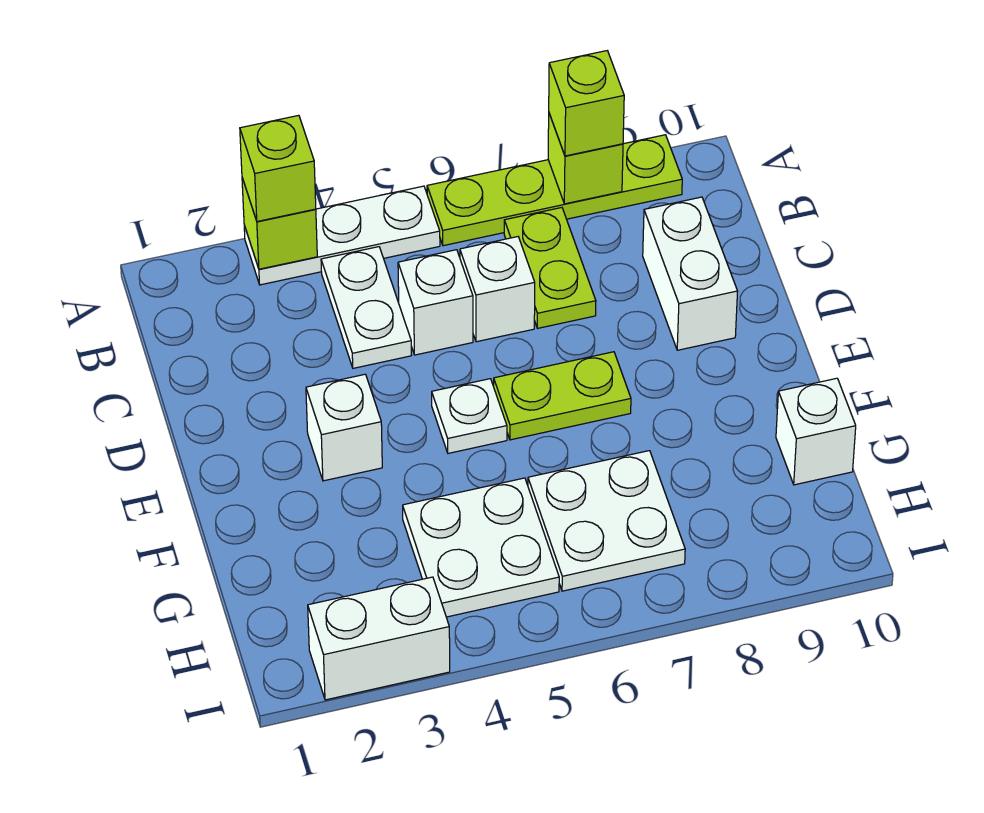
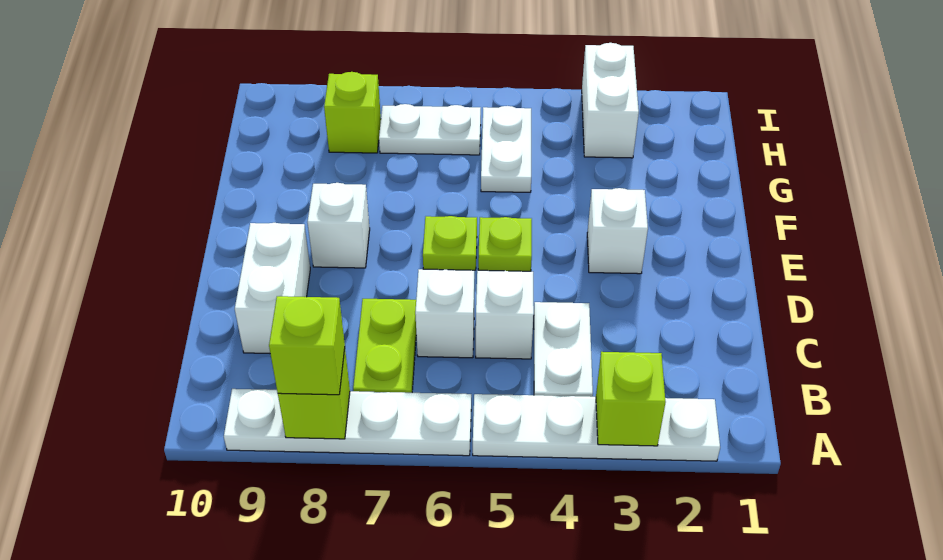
white 1x3 plate [244,186,440,285] -> white 1x4 plate [473,394,720,461]
lime 1x1 brick [240,115,316,221] -> lime 1x1 brick moved to [324,72,381,153]
lime 1x4 plate [427,135,682,246] -> white 1x4 plate [224,389,471,456]
white 1x1 plate [432,379,507,453] -> lime 1x1 plate [478,217,532,271]
lime 1x2 plate [494,352,631,440] -> lime 1x1 plate [423,216,477,270]
white 2x2 plate [403,478,559,617] -> white 1x2 plate [481,106,531,192]
white 2x2 plate [528,451,685,591] -> white 1x2 plate [379,104,481,155]
white 1x1 brick [776,378,856,485] -> white 1x1 brick moved to [308,183,370,268]
white 1x2 brick [308,577,450,700] -> white 1x2 brick turned to [582,43,639,158]

